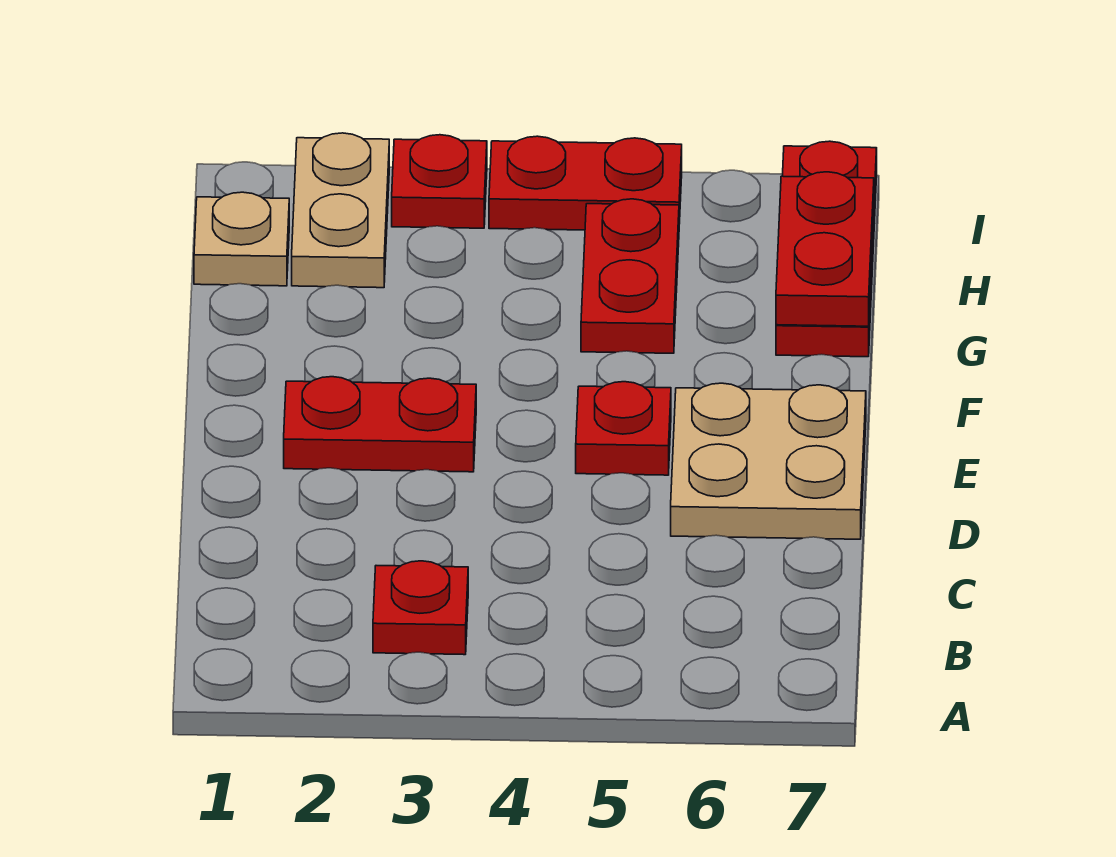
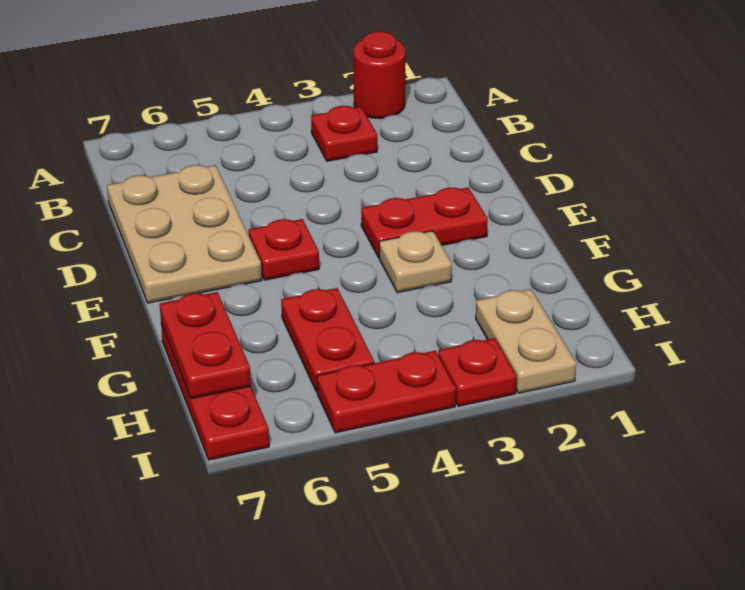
none -> red 1x1 round brick [354,31,406,119]
tan 2x2 plate [671,383,866,539] -> tan 2x3 plate [107,165,262,303]
tan 1x1 plate [194,192,289,286] -> tan 1x1 plate moved to [379,231,452,293]

